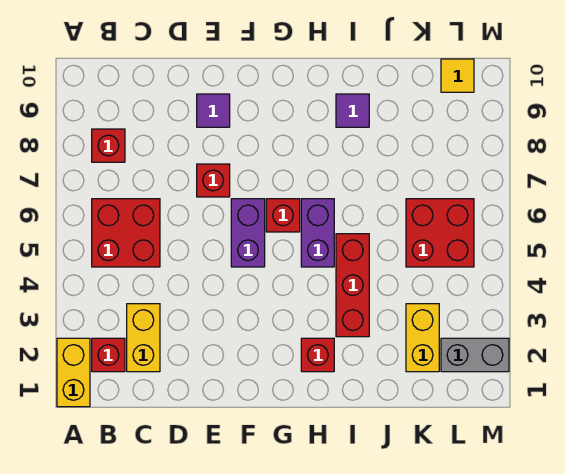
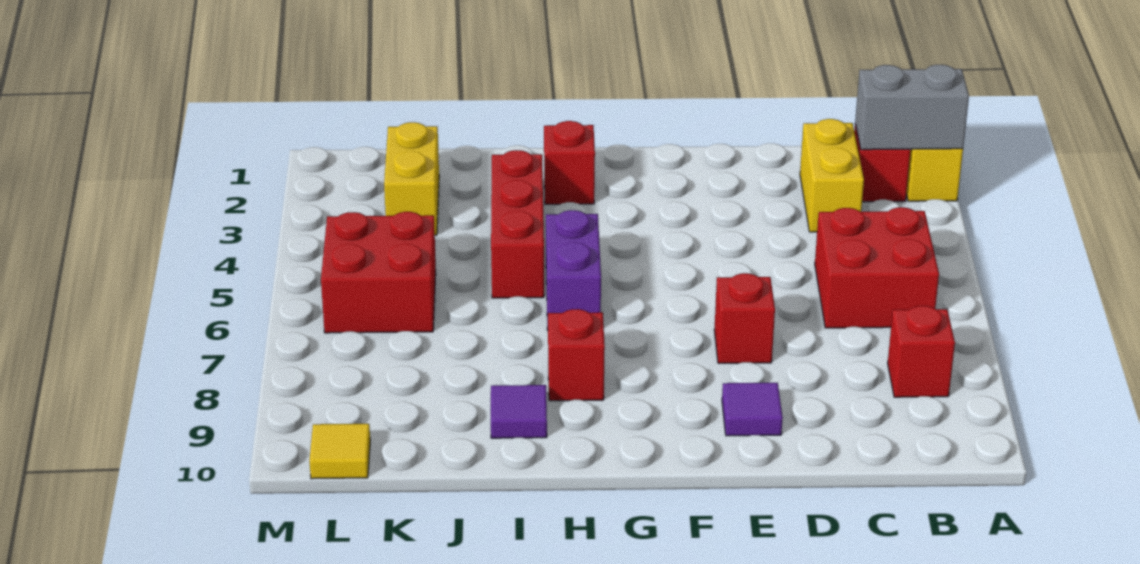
purple 1x2 brick [231,199,265,267] -> none
red 1x1 brick [266,199,300,232] -> red 1x1 brick moved to [548,309,605,401]
grey 1x2 brick [441,338,509,372] -> grey 1x2 brick moved to [855,65,969,150]

